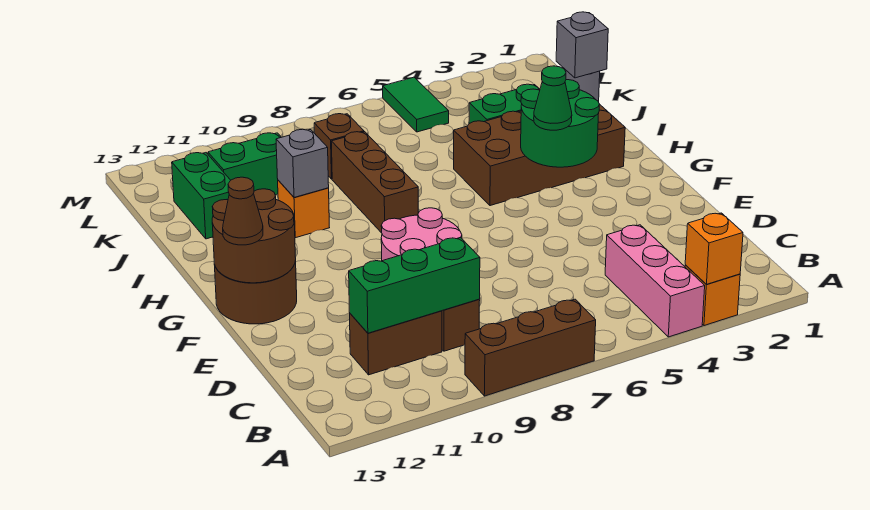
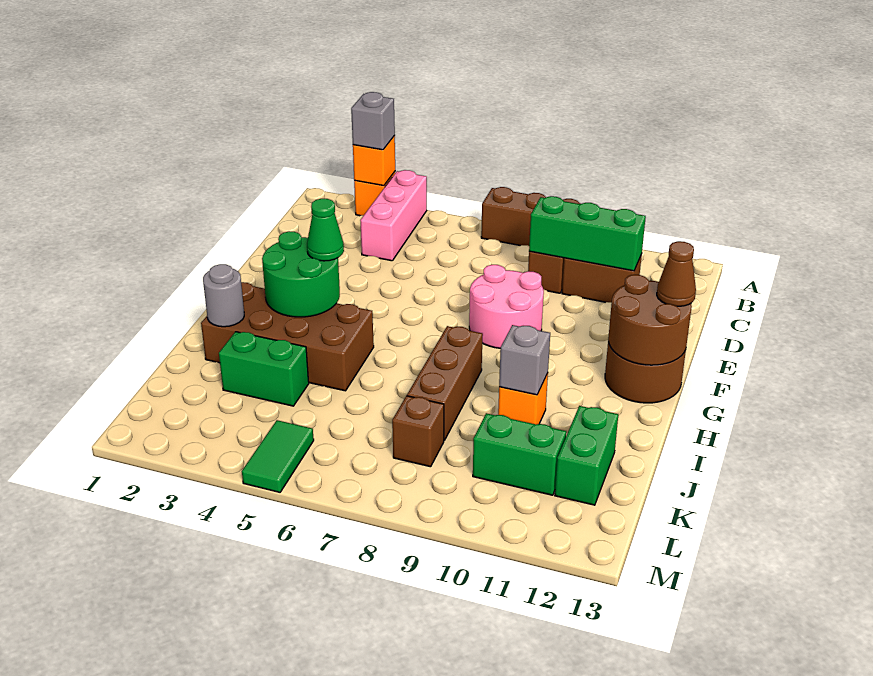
grey 1x1 brick [556,12,608,78] -> grey 1x1 brick moved to [351,92,395,150]

